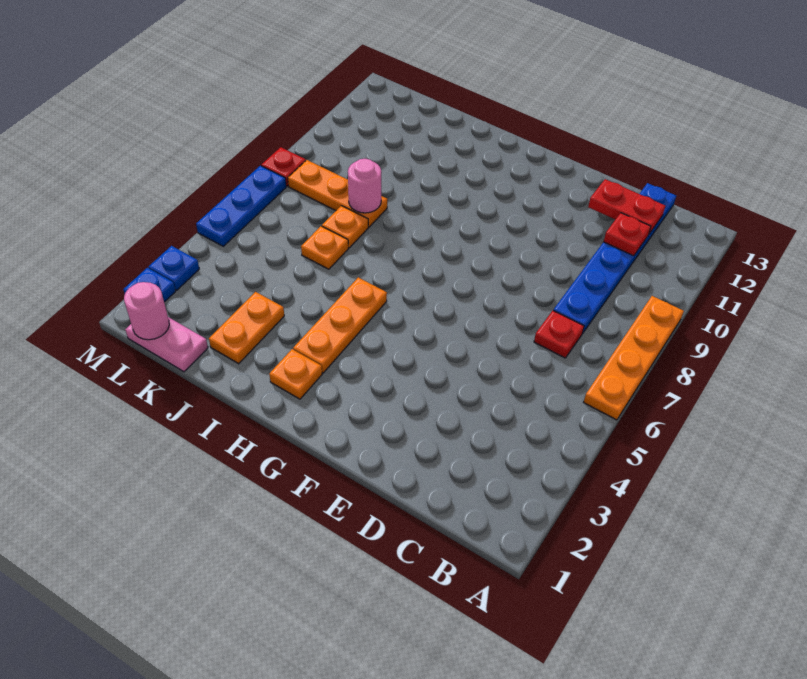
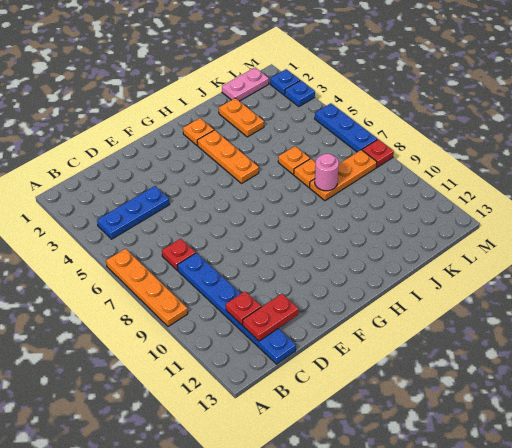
none -> blue 1x3 plate [97,186,170,239]
pink 1x1 round brick [124,282,169,340] -> none

